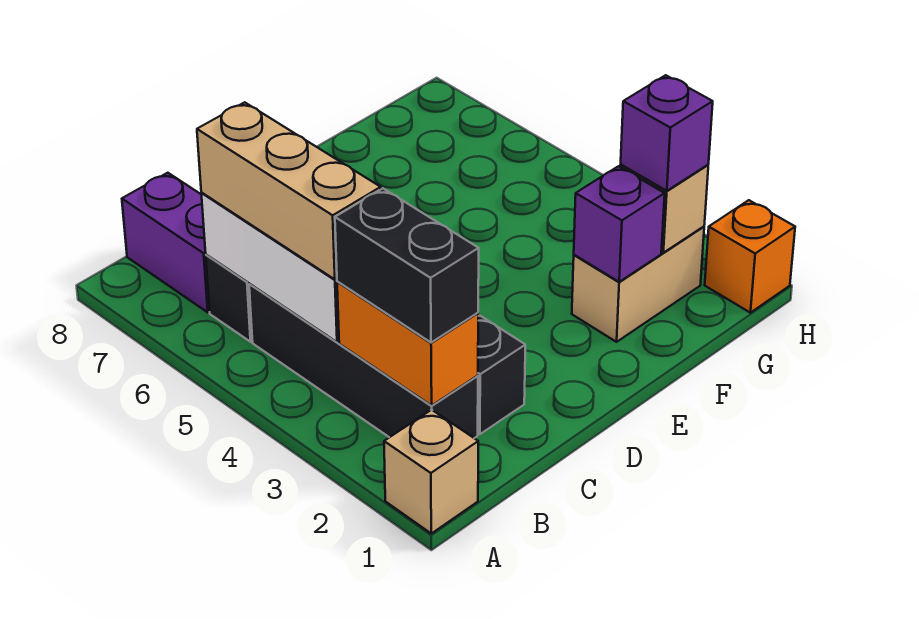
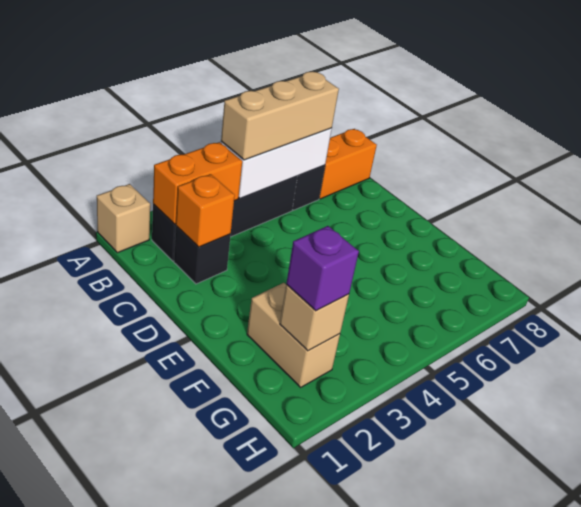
black 1x2 brick [335,189,479,343] -> none
purple 1x2 brick [122,173,210,312] -> orange 1x2 brick [319,129,377,199]
purple 1x1 brick [574,166,665,282] -> none
orange 1x1 brick [705,200,795,313] -> orange 1x1 brick moved to [176,174,235,247]

